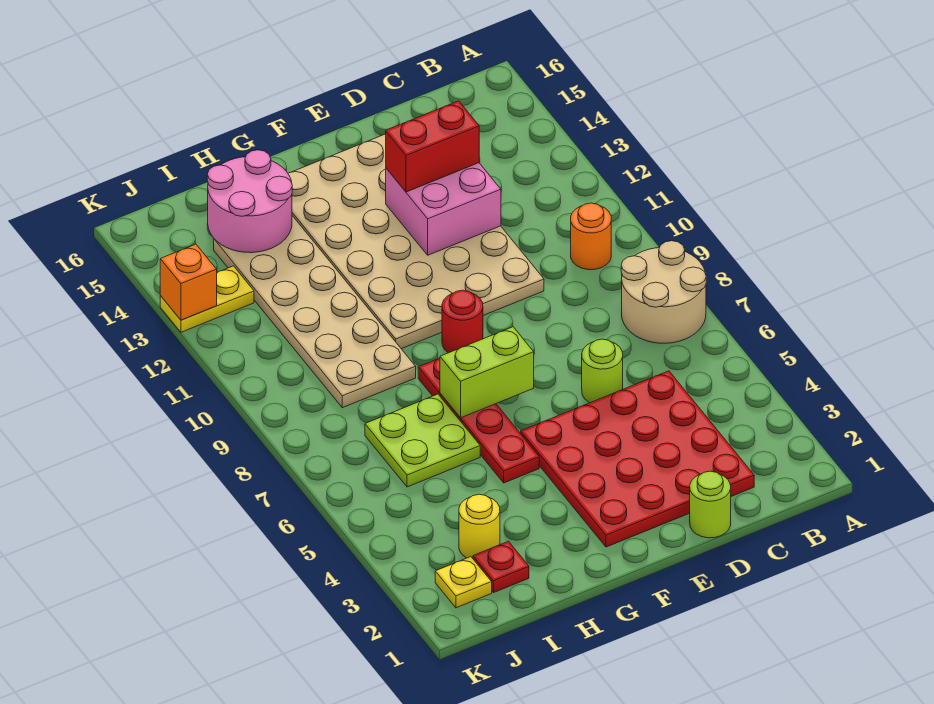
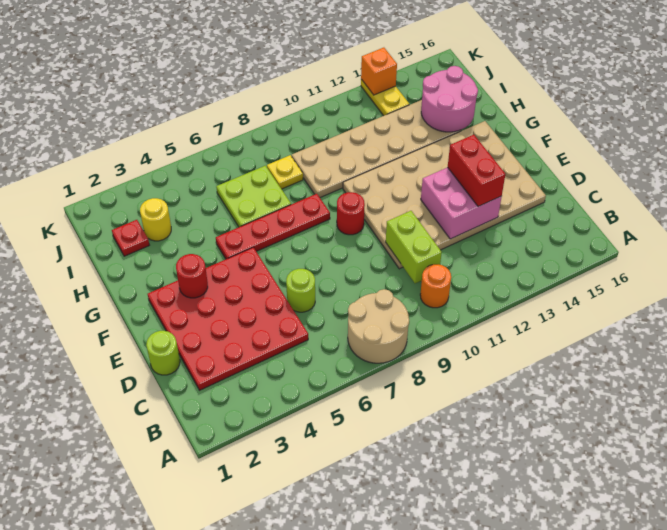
none -> red 1x1 round brick [176,254,208,298]
lime 1x2 brick [440,327,534,418] -> lime 1x2 brick moved to [386,211,442,283]
yellow 1x1 plate [435,557,492,608] -> yellow 1x1 plate moved to [267,155,303,189]

